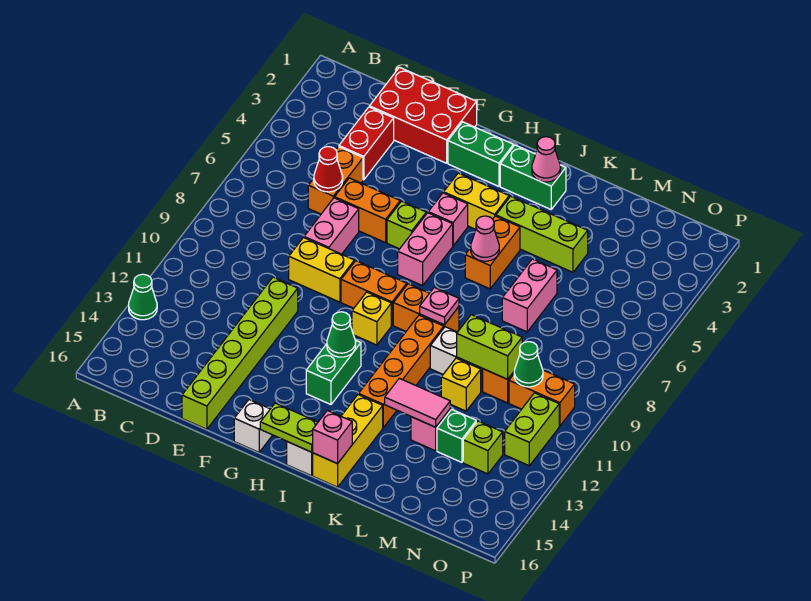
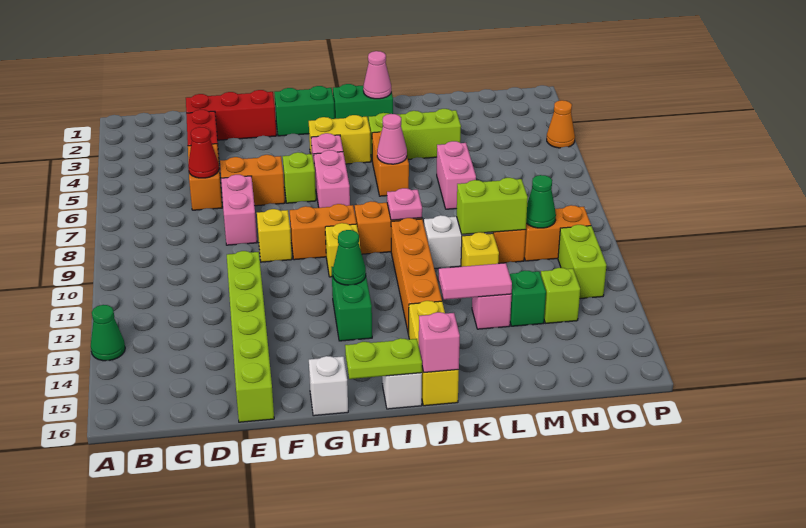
red 2x3 brick [370,67,477,163] -> red 1x3 brick [186,90,277,140]
yellow 1x2 brick [289,238,354,302] -> yellow 1x1 brick [257,209,292,262]
none -> orange 1x1 cone [547,100,575,148]

